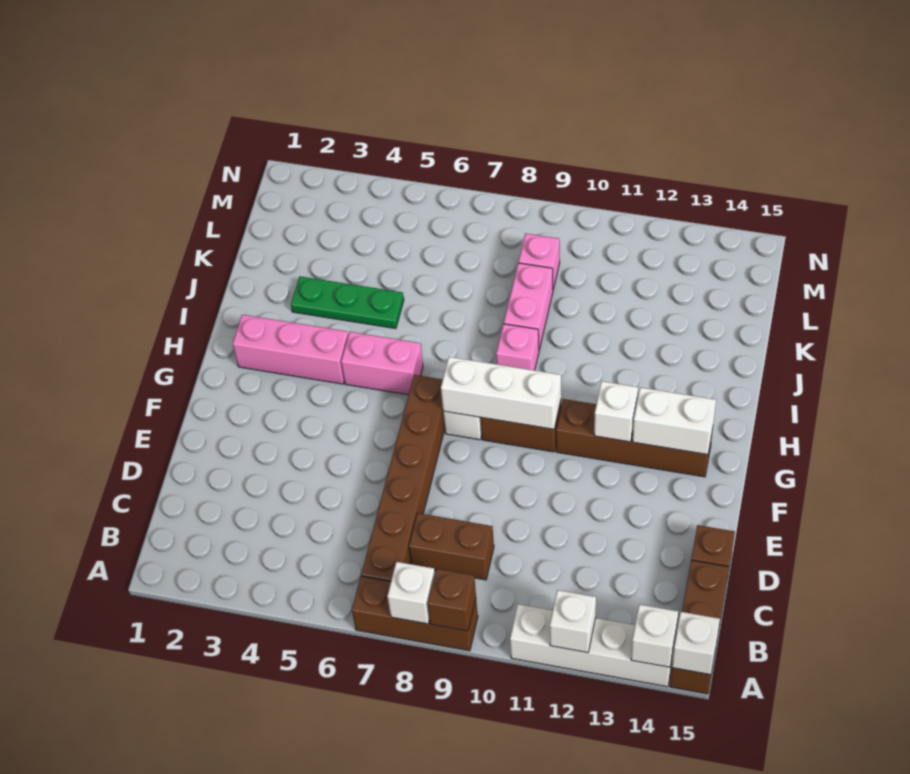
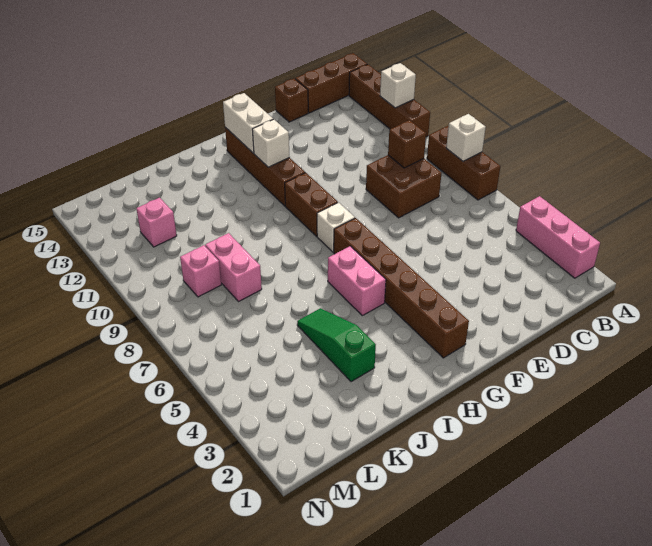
brown 1x1 brick [428,569,476,631] -> brown 1x1 brick moved to [388,120,426,168]
white 1x4 brick [510,604,676,687] -> brown 1x4 brick [349,64,430,137]
white 1x1 brick [631,604,678,667] -> none
white 1x1 brick [672,612,720,675] -> none
brown 1x6 brick [361,375,445,581] -> brown 1x6 brick turned to [334,218,469,358]
brown 1x2 brick [409,513,494,580] -> brown 2x2 brick [366,155,442,218]
white 1x3 brick [441,357,561,429] -> none
pink 1x3 brick [233,315,348,384] -> pink 1x3 brick moved to [516,196,600,278]
pink 1x1 brick [496,324,539,370] -> pink 1x1 brick moved to [136,198,177,247]
green 1x3 plate [291,276,404,329] -> green 1x3 slope [297,308,376,382]
pink 1x2 brick [504,263,553,350] -> pink 1x2 brick turned to [205,233,262,302]

